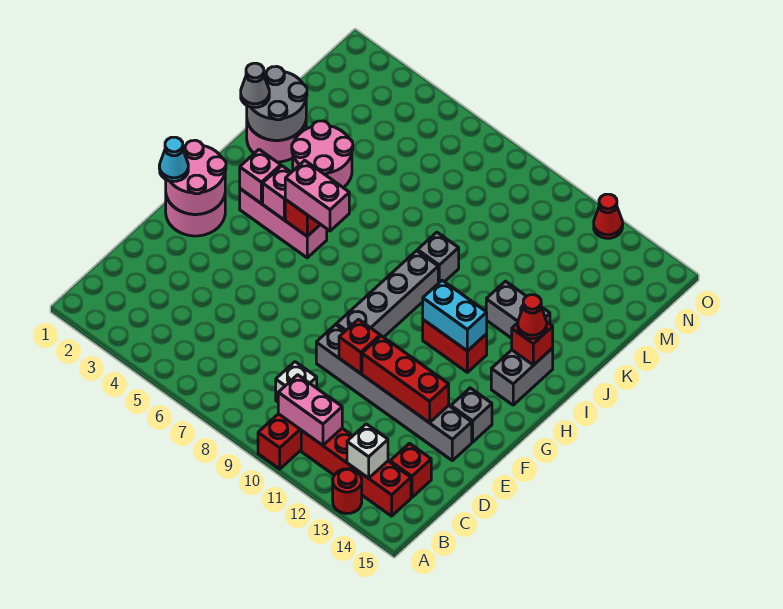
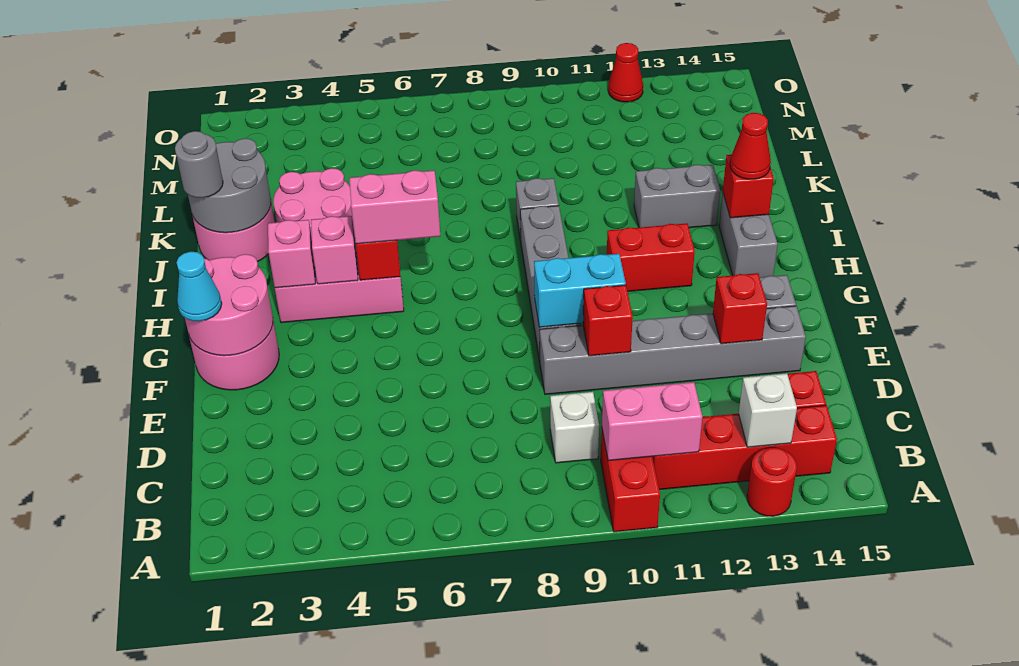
red 1x3 brick [362,336,449,423] -> red 1x1 brick [713,273,767,344]
cyan 1x2 brick [423,280,487,351] -> cyan 1x2 brick moved to [534,254,626,327]
grey 1x1 cone [241,63,269,107] -> grey 1x1 round brick [175,131,223,198]

